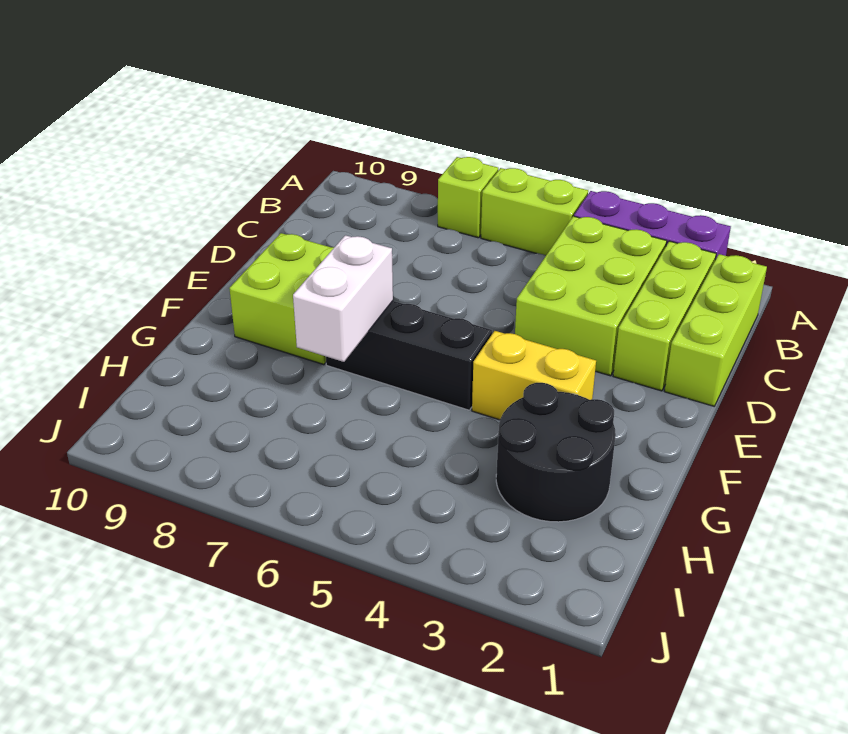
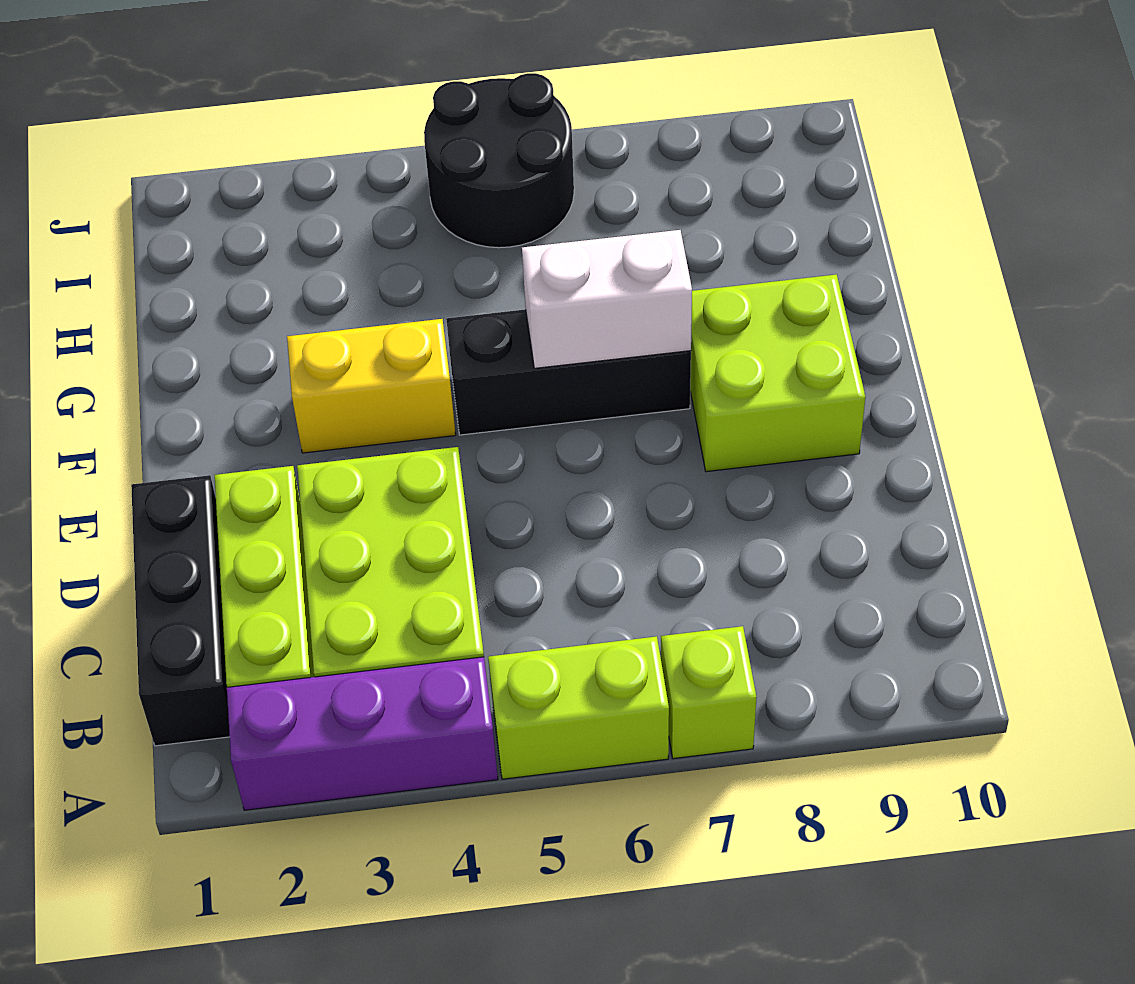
lime 1x3 brick [665,254,767,406] -> black 1x3 brick [131,475,230,746]
white 1x2 brick [293,235,393,362] -> white 1x2 brick turned to [522,230,692,368]
black 2x2 round brick [496,383,616,522] -> black 2x2 round brick moved to [424,73,574,248]

